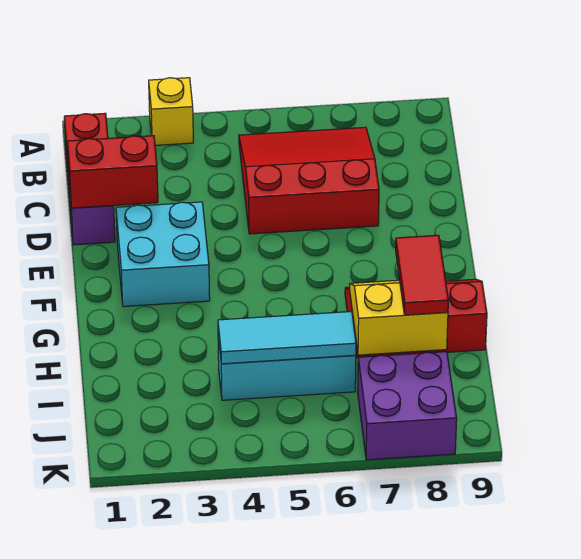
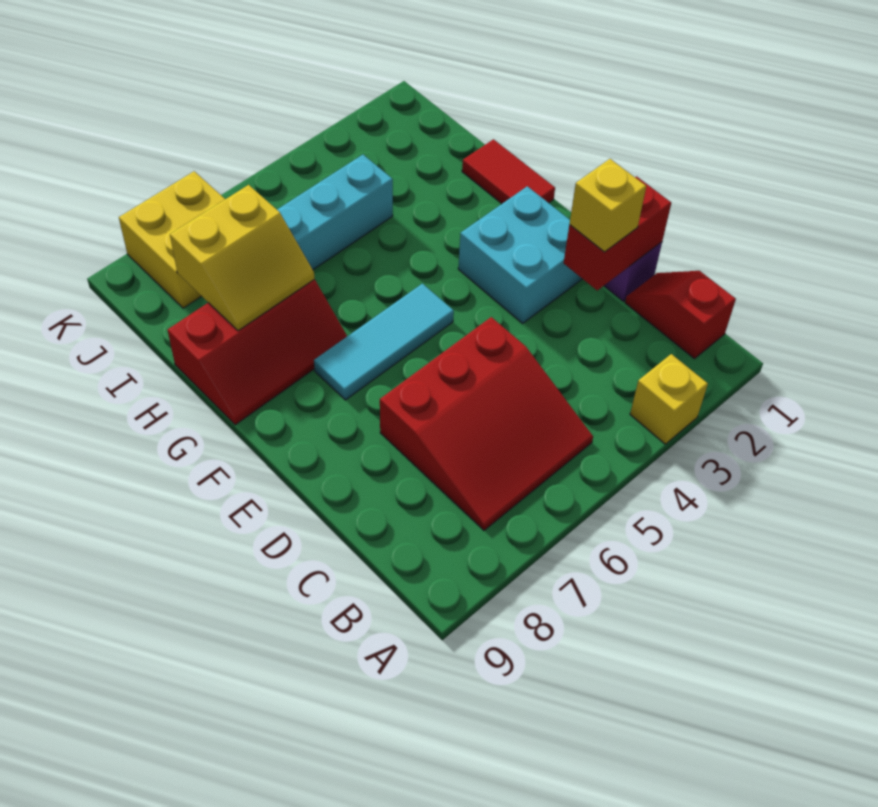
none -> yellow 1x1 brick [570,159,646,252]
red 1x2 tile [396,235,448,315] -> red 1x2 tile moved to [462,139,555,204]
cyan 1x3 tile [218,311,356,364] -> cyan 1x3 tile moved to [314,284,454,400]
purple 2x2 brick [358,352,457,460] -> yellow 2x2 brick [119,171,225,308]

